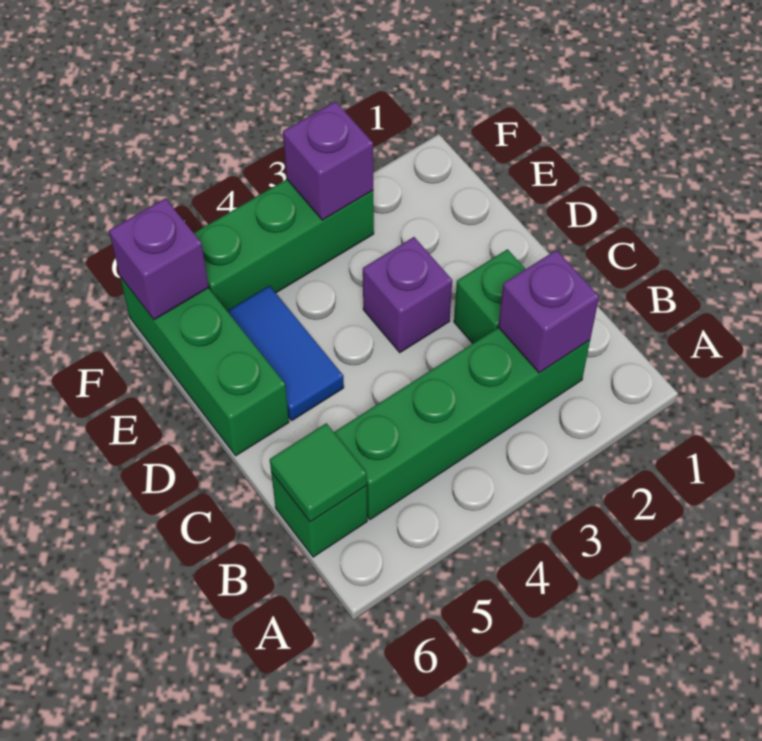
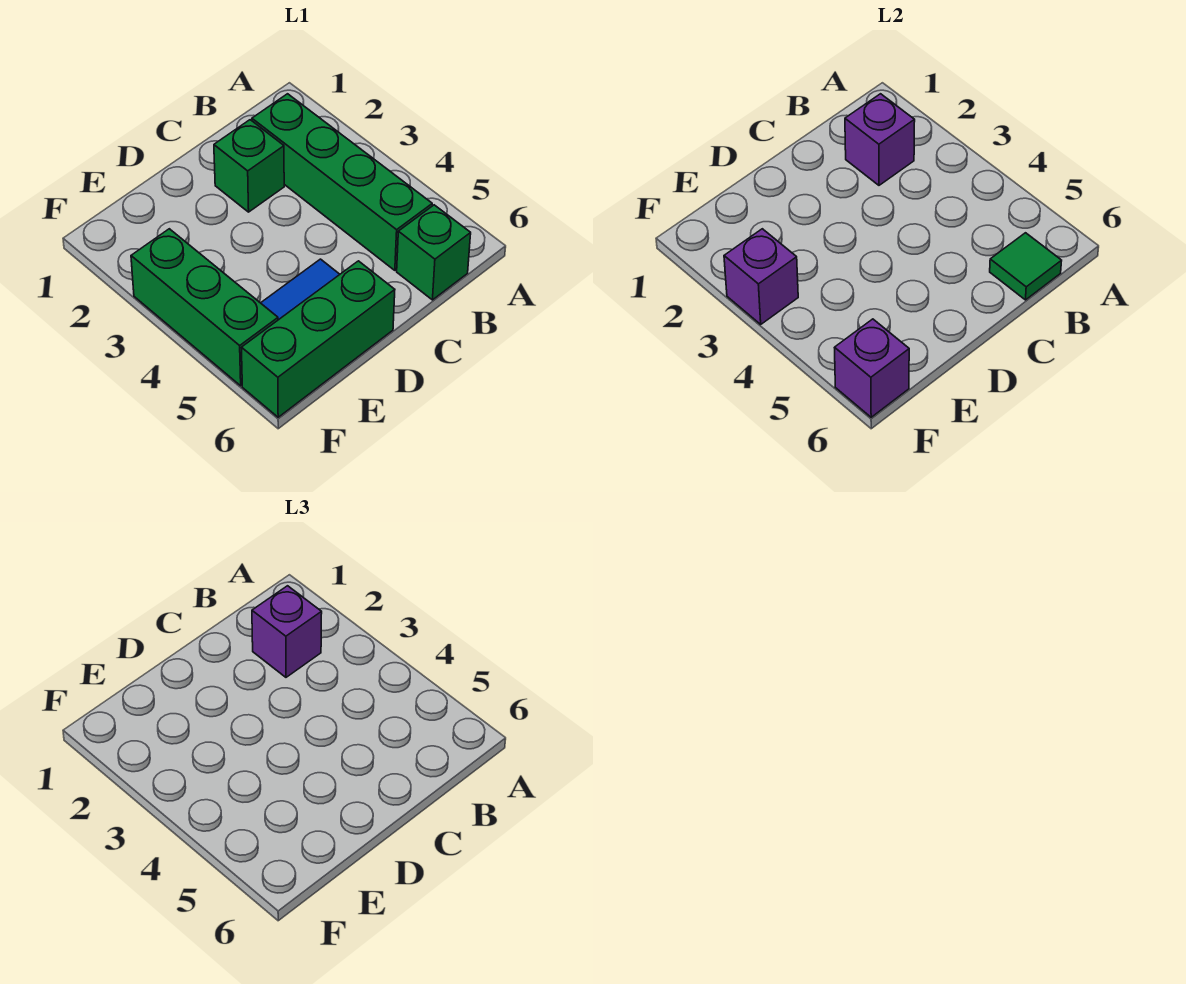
purple 1x1 brick [363,237,452,353] -> purple 1x1 brick moved to [252,586,322,677]

